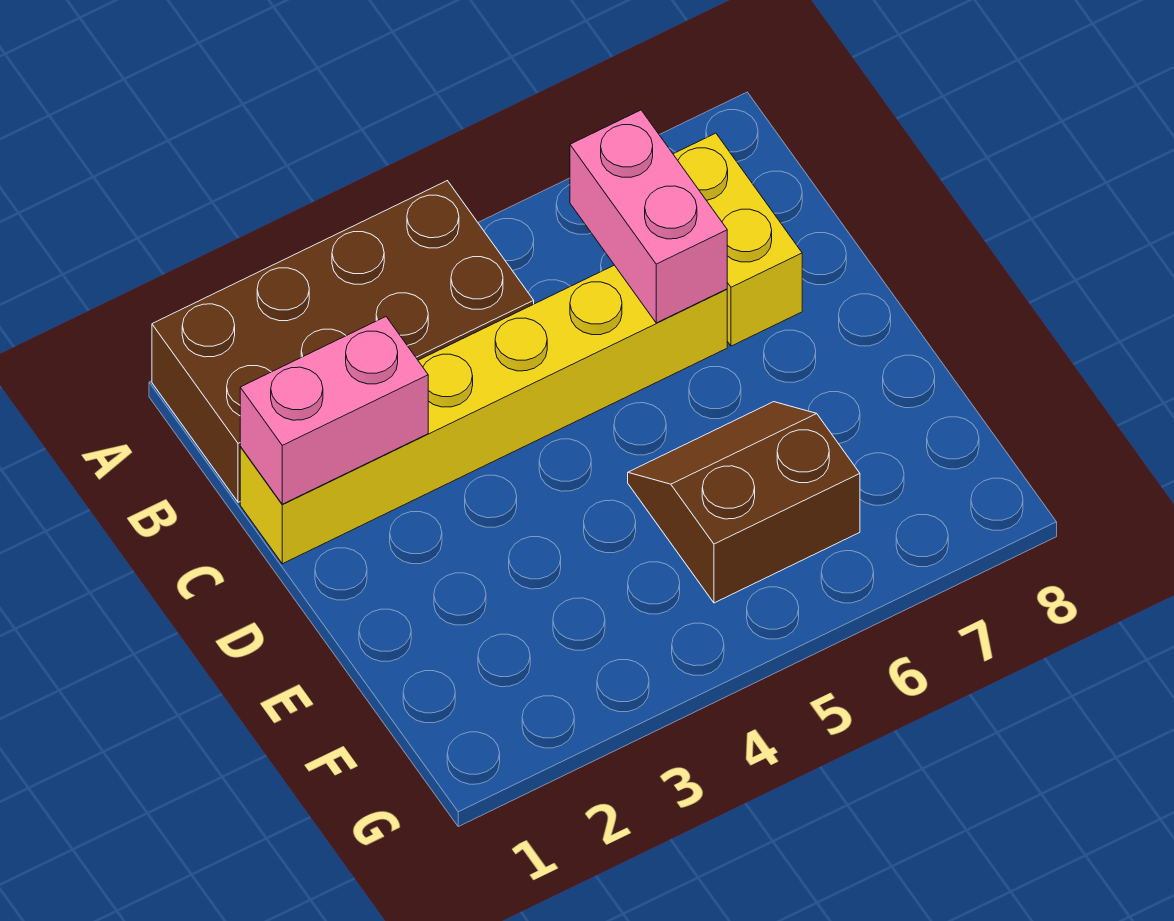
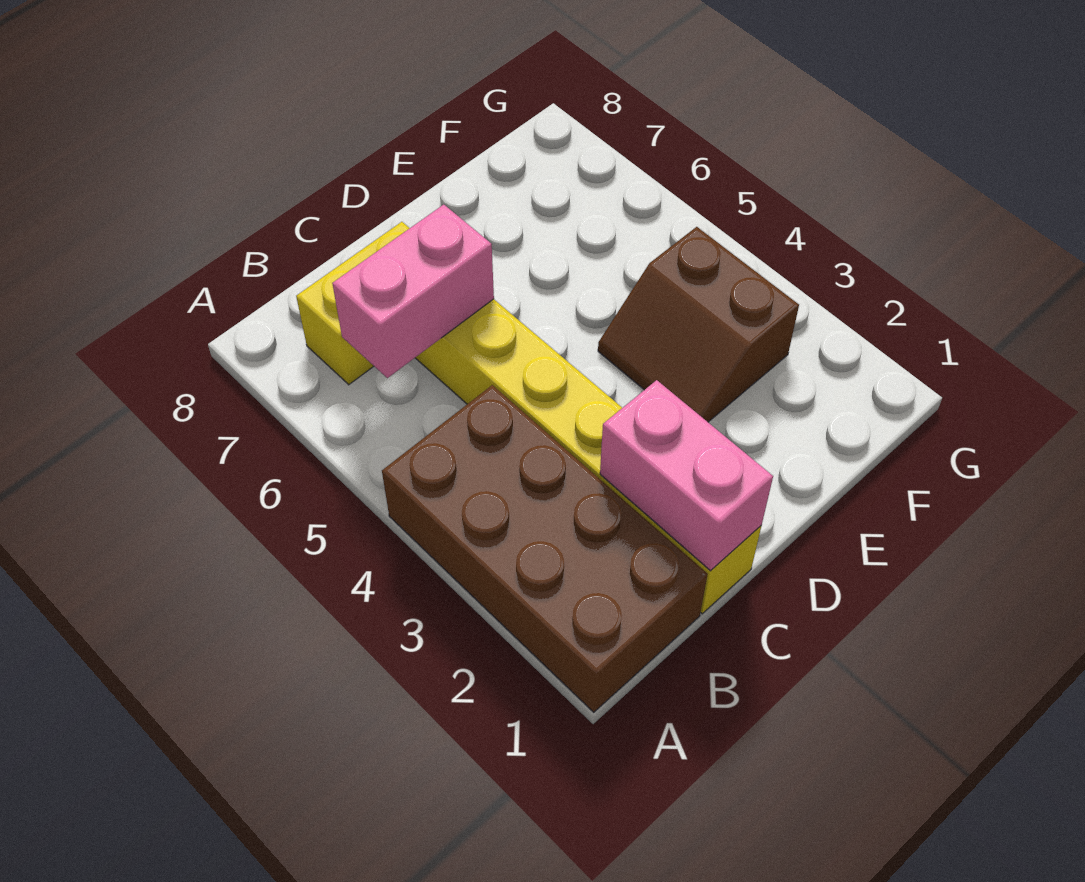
brown 2x2 slope [628,402,860,603] -> brown 2x2 slope moved to [598,227,799,422]

